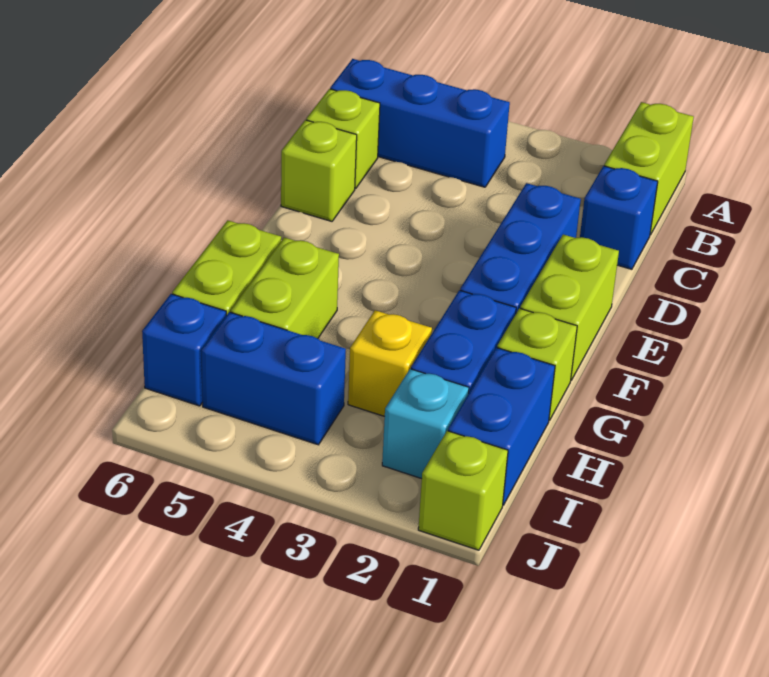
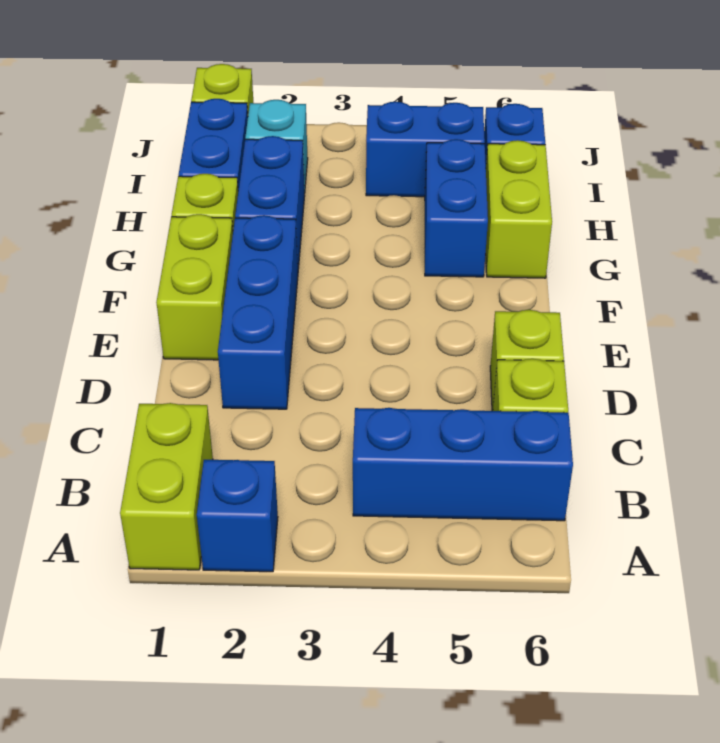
blue 1x1 brick [580,166,658,269] -> blue 1x1 brick moved to [197,460,278,572]
lime 1x2 brick [231,237,339,338] -> blue 1x2 brick [425,139,488,277]
yellow 1x1 brick [348,310,432,416] -> none

